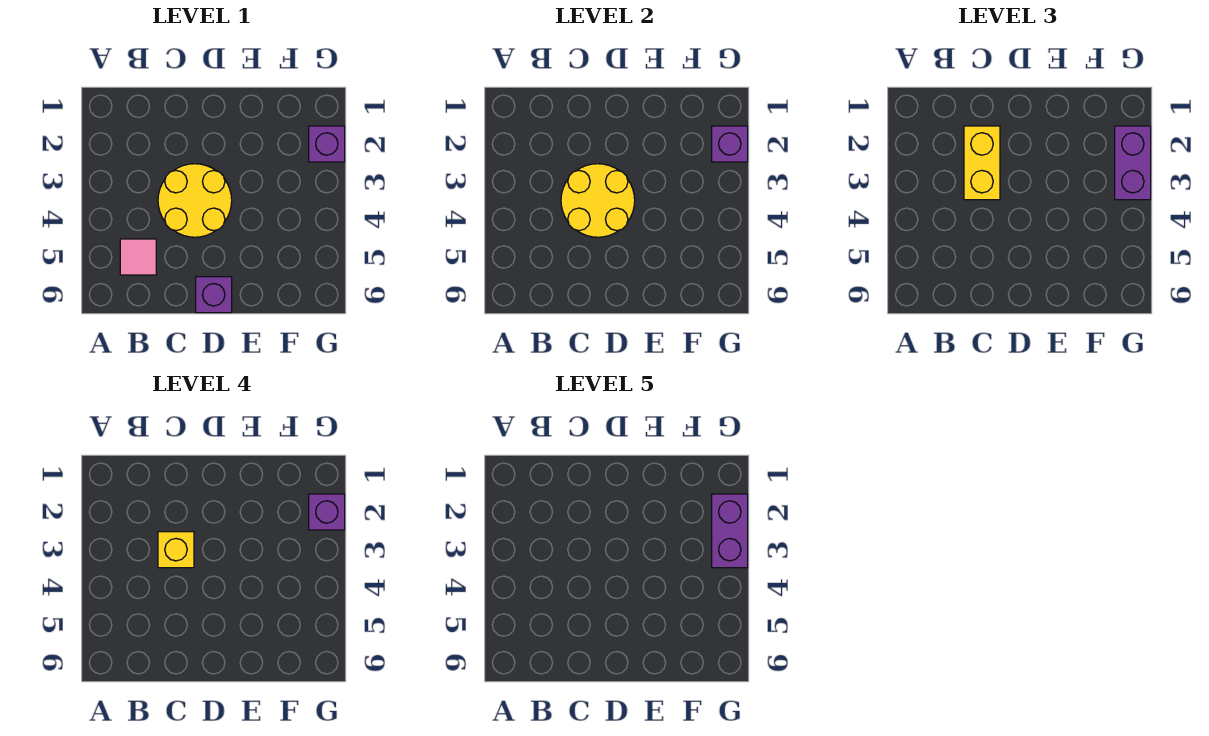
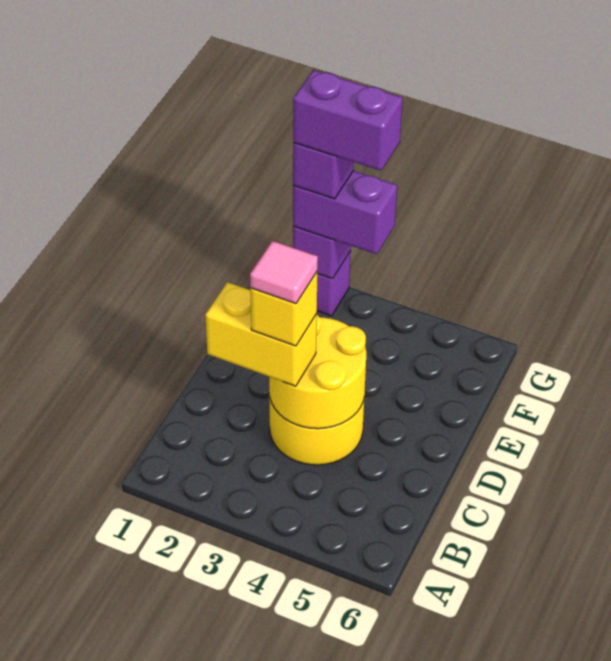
pink 1x1 tile [120,239,156,275] -> pink 1x1 tile moved to [250,241,318,304]
purple 1x1 brick [196,277,232,313] -> none

